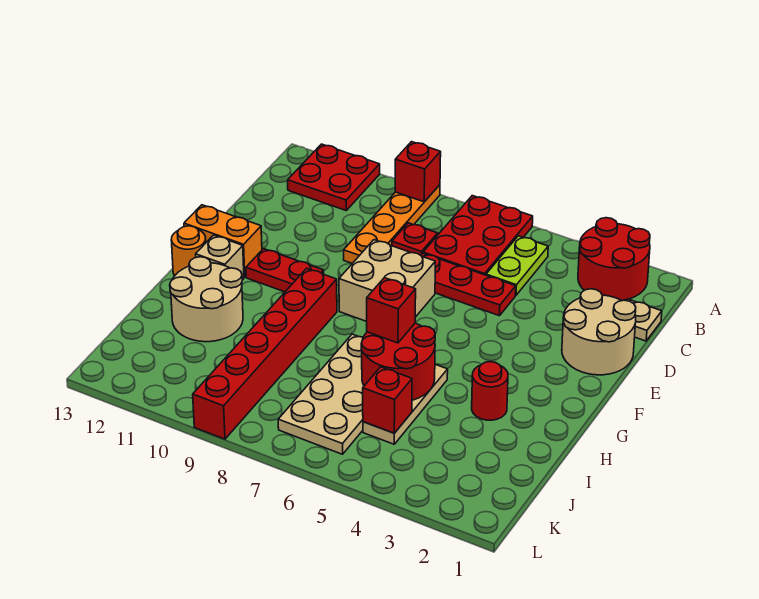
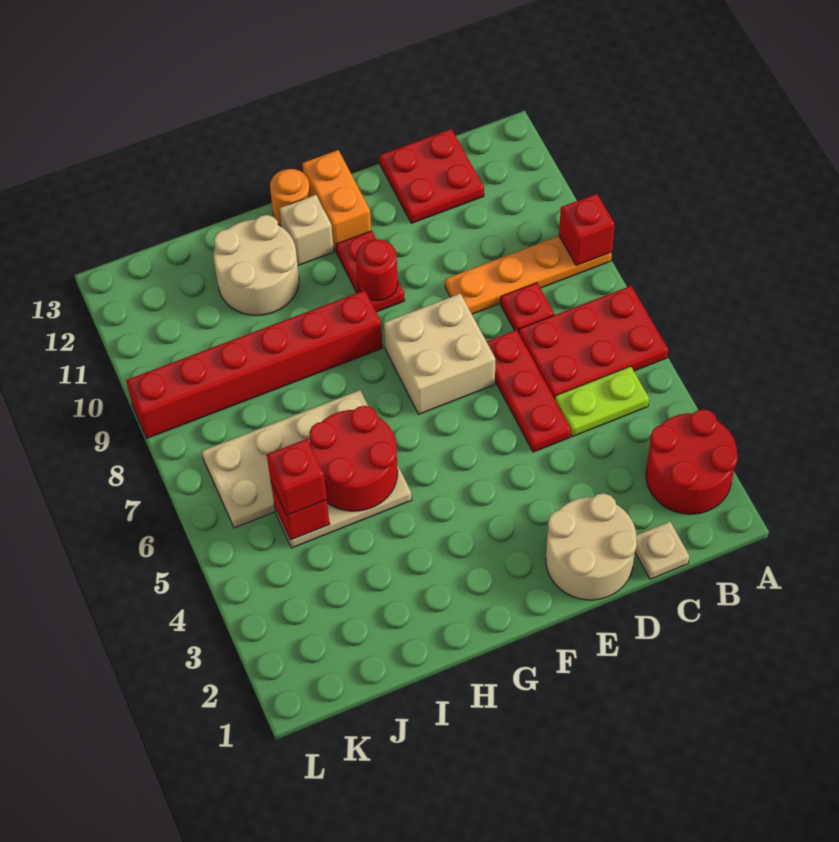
red 2x2 plate [288,144,380,210] -> red 2x2 plate moved to [379,129,484,223]
red 1x1 round brick [472,362,508,420] -> red 1x1 round brick moved to [356,239,398,301]
red 1x1 brick [367,278,416,343] -> red 1x1 brick moved to [267,439,327,515]

